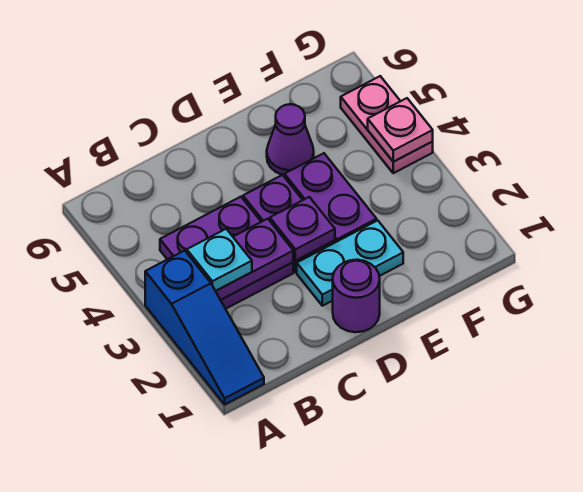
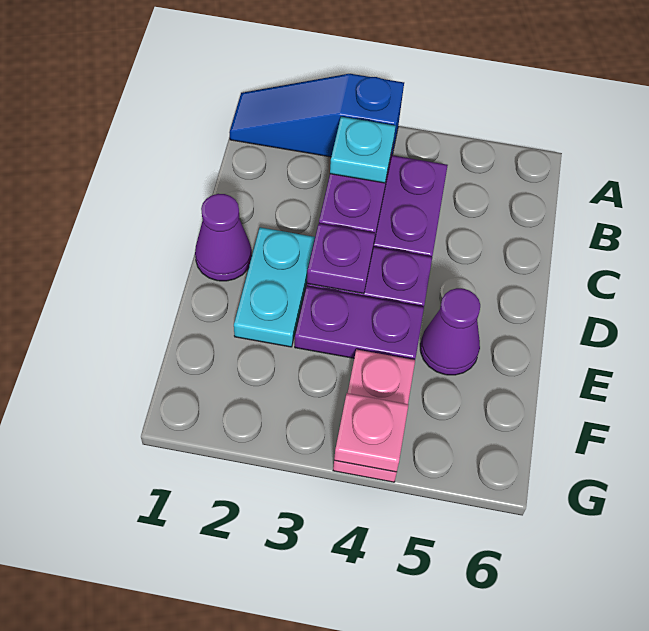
purple 1x1 round brick [333,260,380,332] -> purple 1x1 cone [195,194,252,281]
pink 1x2 plate [341,76,433,173] -> pink 1x2 plate turned to [333,349,415,482]

